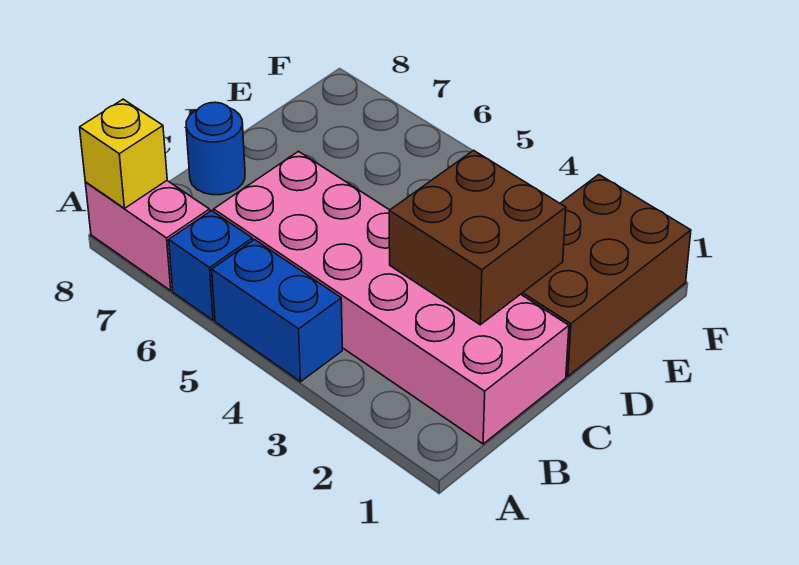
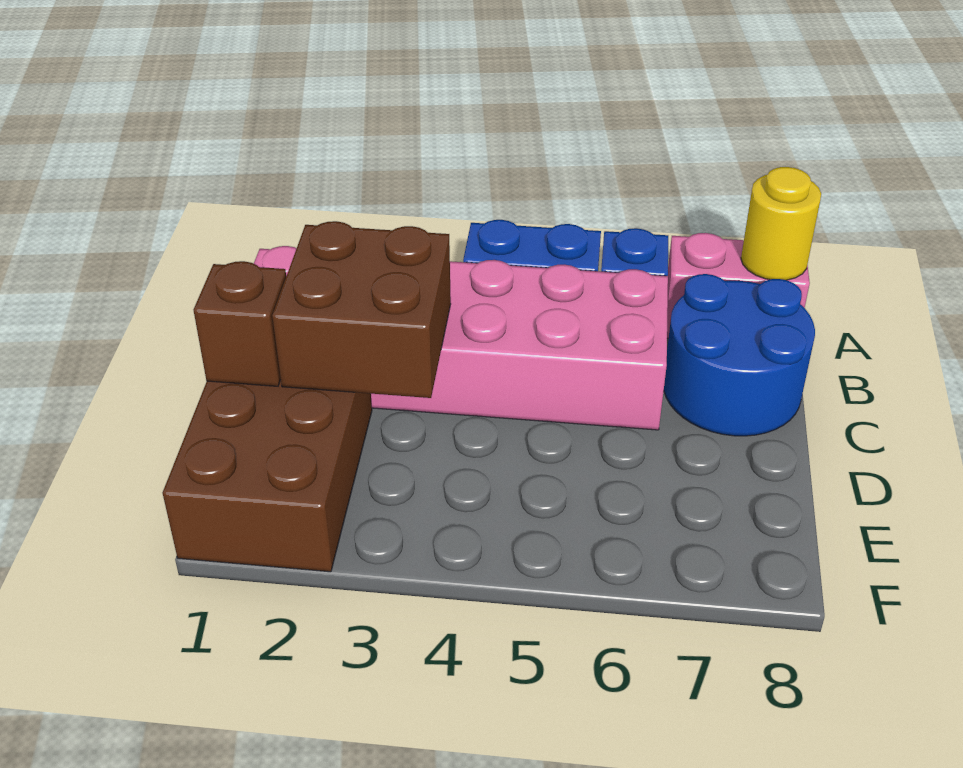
yellow 1x1 brick [80,99,167,208] -> yellow 1x1 round brick [741,167,821,280]
blue 1x1 round brick [186,102,245,195] -> blue 2x2 round brick [664,274,815,436]
none -> brown 1x1 brick [194,261,286,386]

